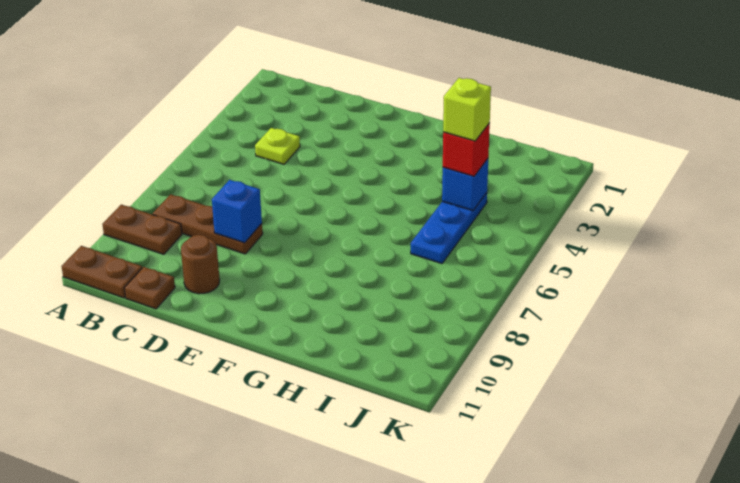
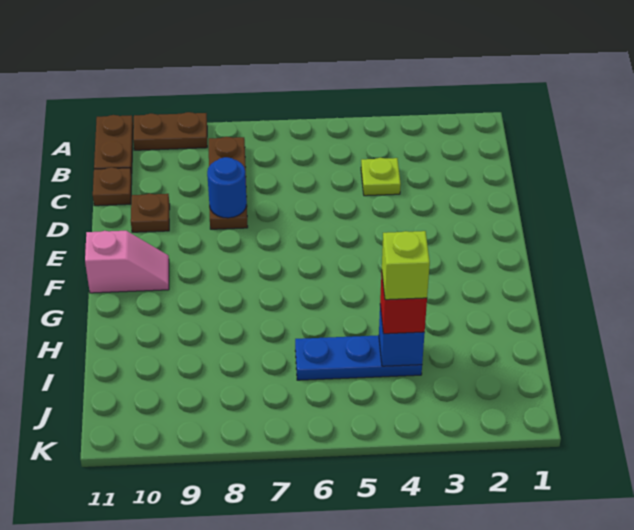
brown 1x2 plate [102,205,182,254] -> brown 1x2 plate turned to [133,112,207,150]
blue 1x1 brick [212,180,262,243] -> blue 1x1 round brick [207,157,247,218]
brown 1x1 round brick [181,235,220,294] -> brown 1x1 plate [131,194,170,232]
none -> pink 1x2 slope [85,231,169,293]

